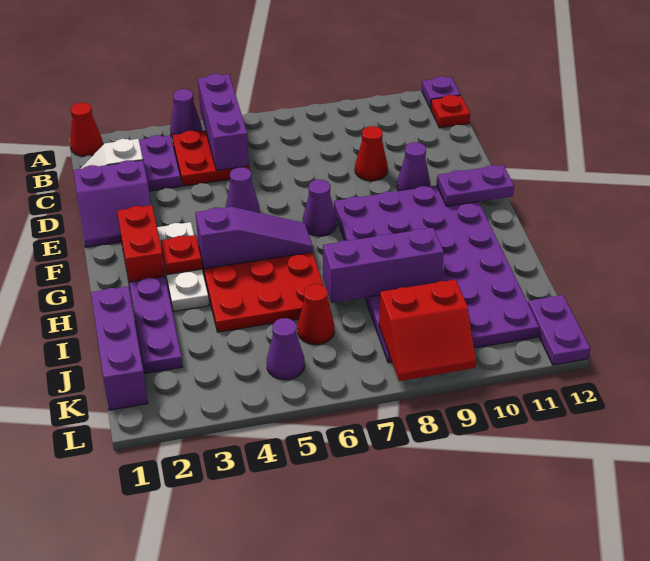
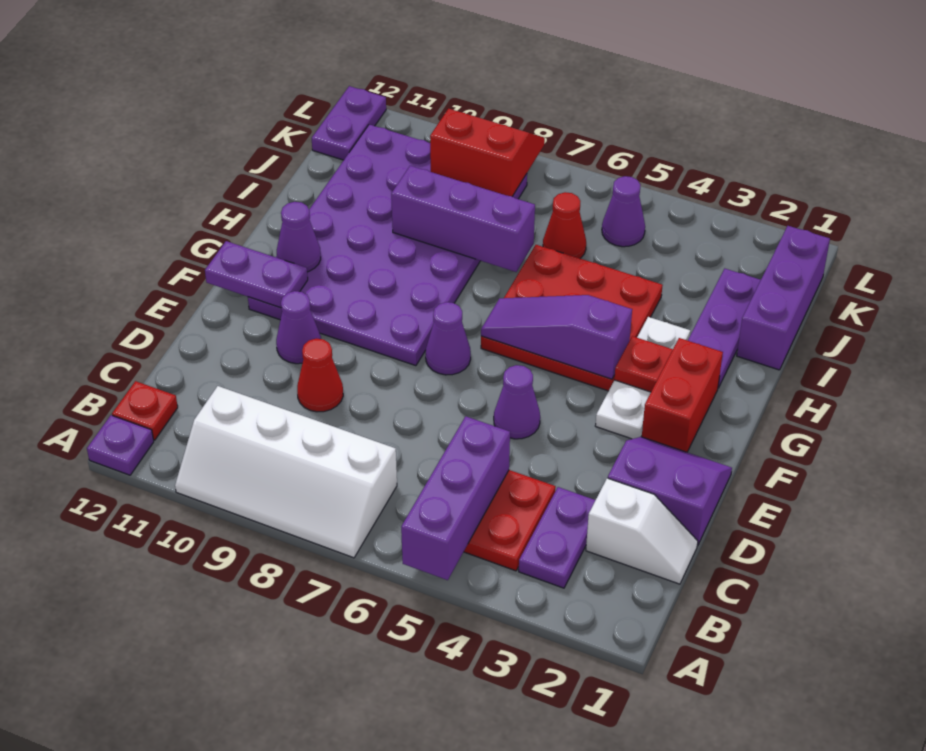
red 1x1 cone [70,103,103,156] -> none
purple 1x1 cone [170,89,202,138] -> purple 1x1 cone moved to [277,202,321,272]
none -> white 2x4 slope [175,386,397,558]

